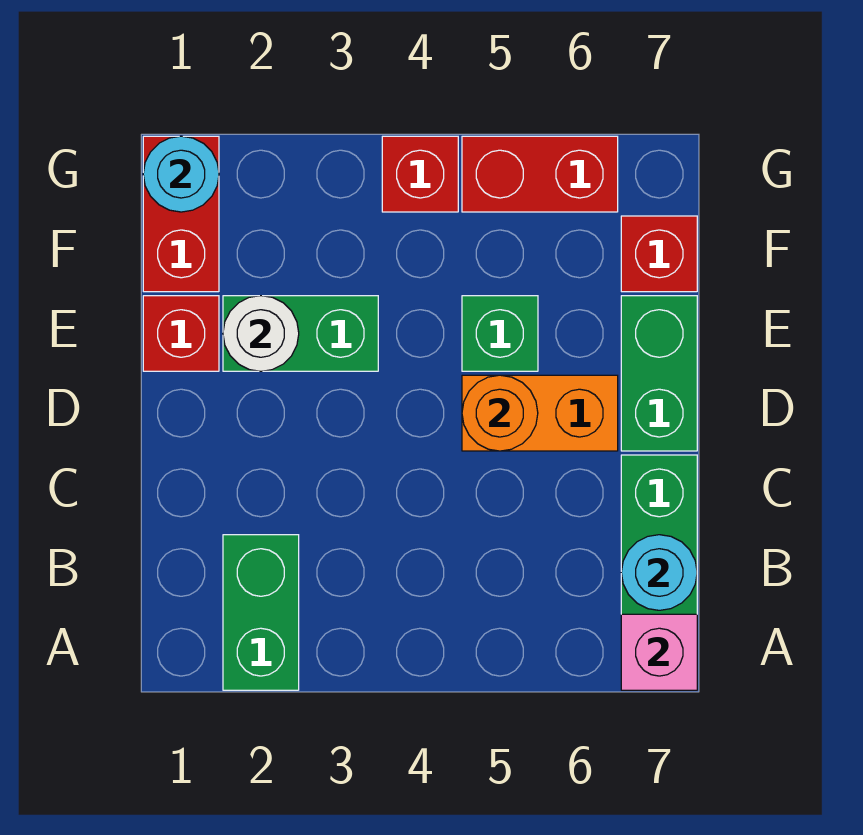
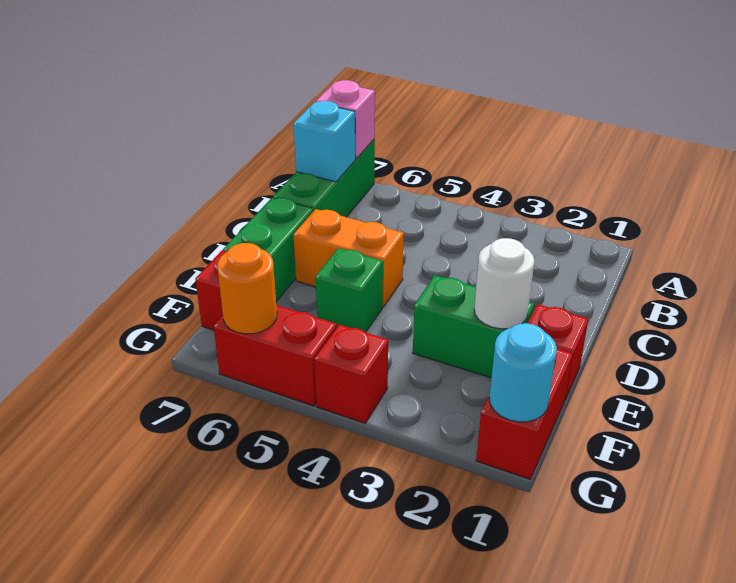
green 1x2 brick [223,535,299,690] -> none
cyan 1x1 round brick [621,535,697,610] -> cyan 1x1 brick [294,101,356,182]
orange 1x1 round brick [462,375,538,451] -> orange 1x1 round brick moved to [217,243,277,334]

